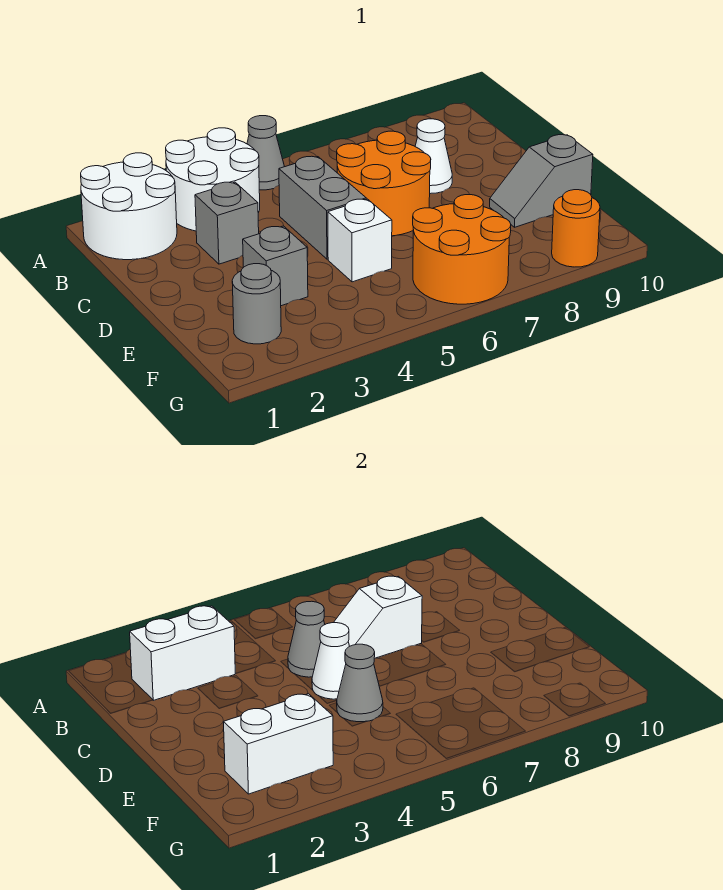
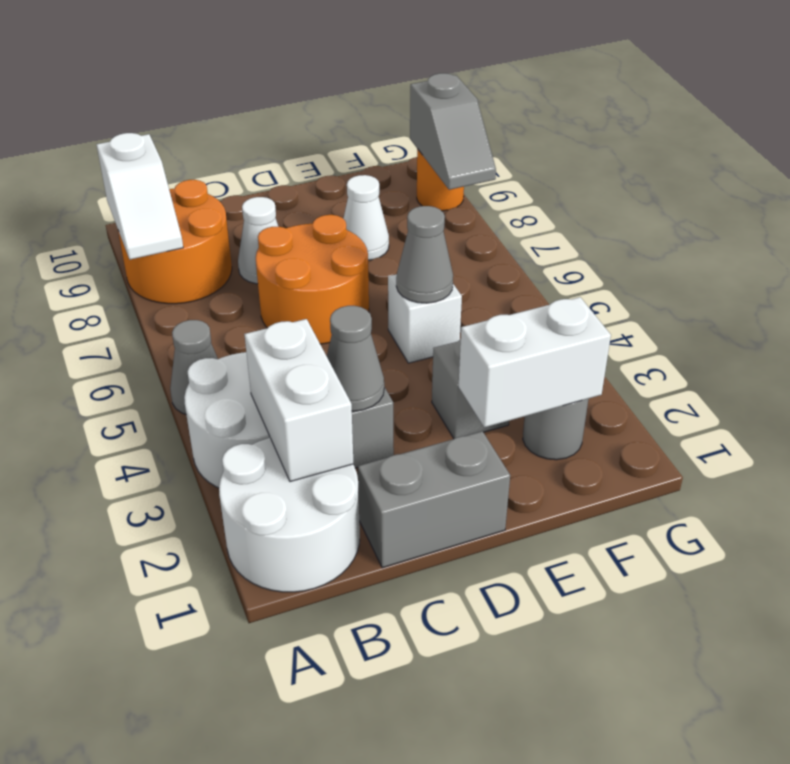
grey 1x2 brick [279,156,366,259] -> grey 1x2 brick moved to [358,431,510,568]
grey 1x1 cone [288,601,325,677] -> grey 1x1 cone moved to [327,306,384,411]
white 1x2 slope [333,576,422,658] -> white 1x2 slope moved to [96,133,183,259]
white 1x1 cone [312,623,350,699] -> white 1x1 cone moved to [343,175,389,260]
grey 1x2 slope [490,135,593,227] -> grey 1x2 slope moved to [410,73,496,190]
white 1x2 brick [224,694,333,794] -> white 1x2 brick turned to [459,297,611,427]
orange 2x2 round brick [413,195,511,304] -> orange 2x2 round brick moved to [118,180,232,304]

